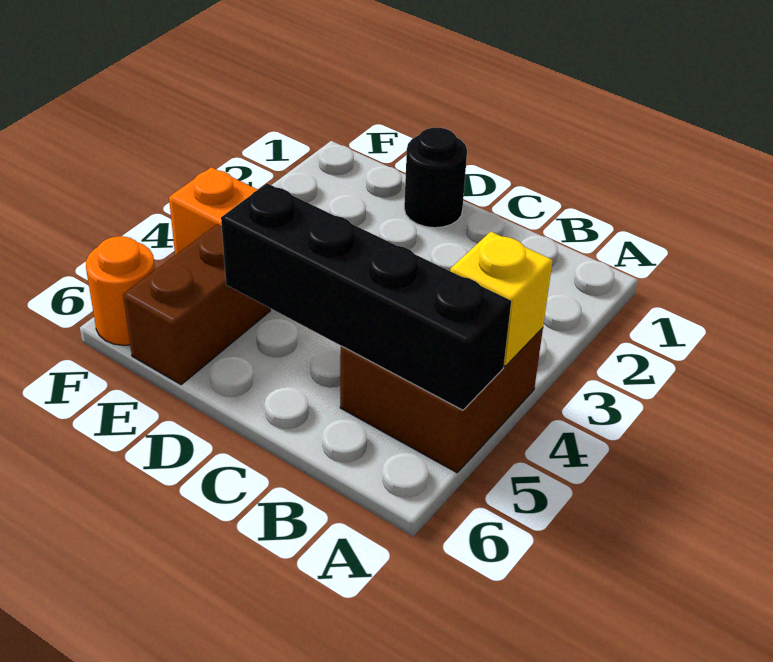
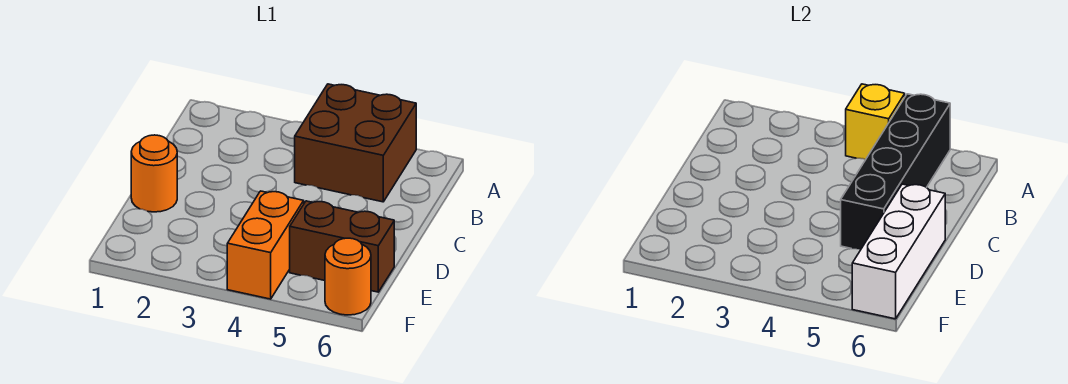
black 1x1 round brick [404,128,467,228] -> orange 1x1 round brick [131,135,177,212]
none -> white 1x3 brick [852,184,945,319]

